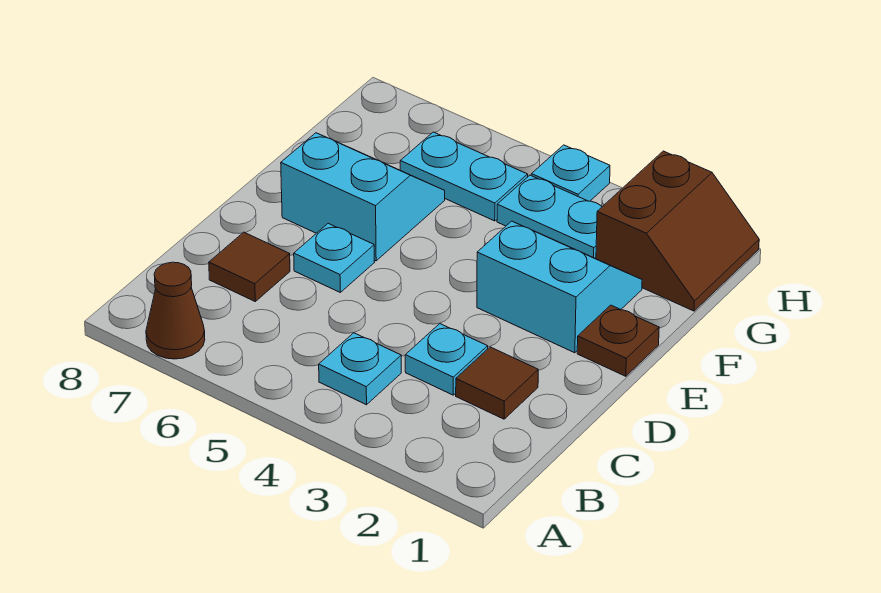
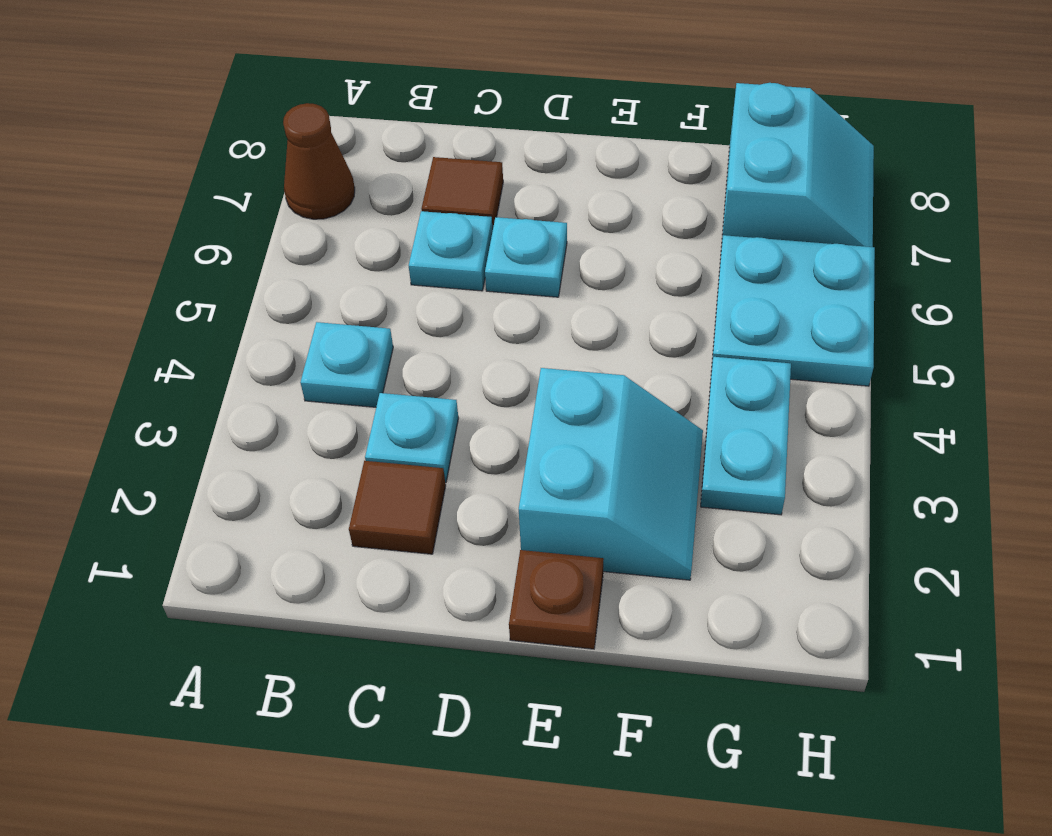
cyan 2x2 slope [281,133,445,261] -> cyan 2x2 slope moved to [721,83,874,248]
brown 2x2 slope [596,151,759,311] -> none
cyan 1x2 plate [400,132,528,221] -> cyan 2x2 plate [711,235,875,386]
cyan 1x1 plate [531,145,610,201] -> cyan 1x1 plate moved to [409,211,493,291]

